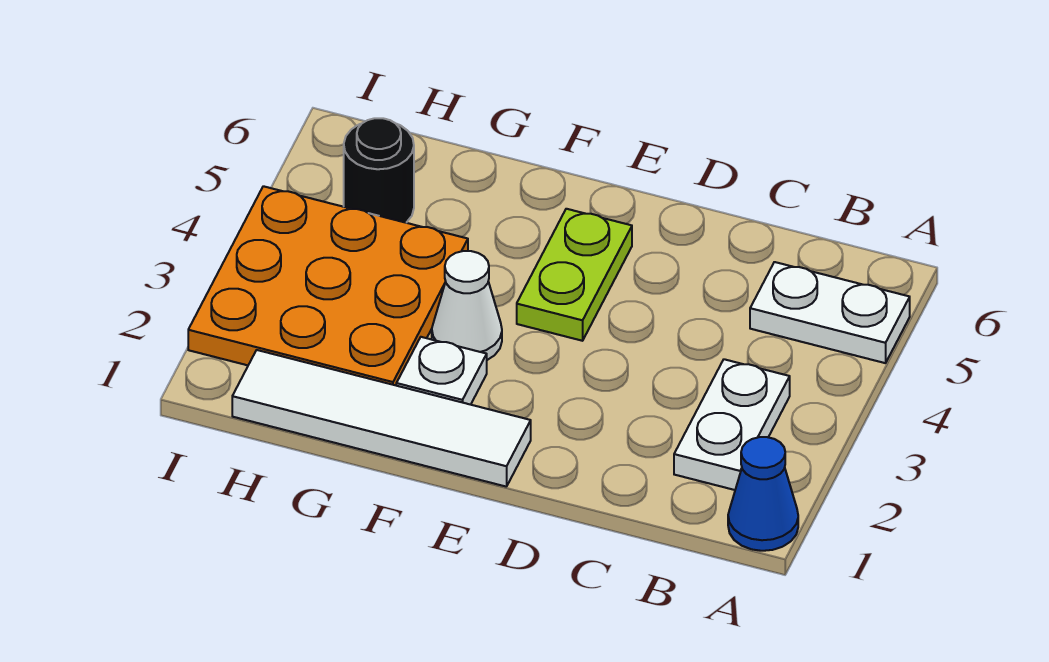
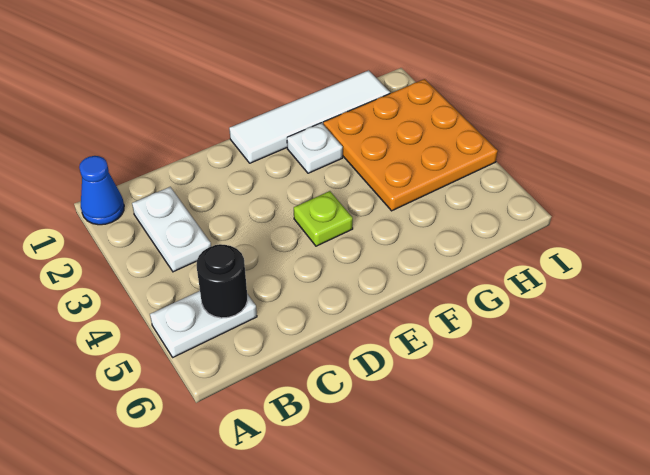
lime 1x2 plate [517,209,632,341] -> lime 1x1 plate [294,191,353,246]
white 1x1 cone [432,251,502,360] -> none
black 1x1 round brick [344,118,414,223] -> black 1x1 round brick moved to [197,244,247,318]

